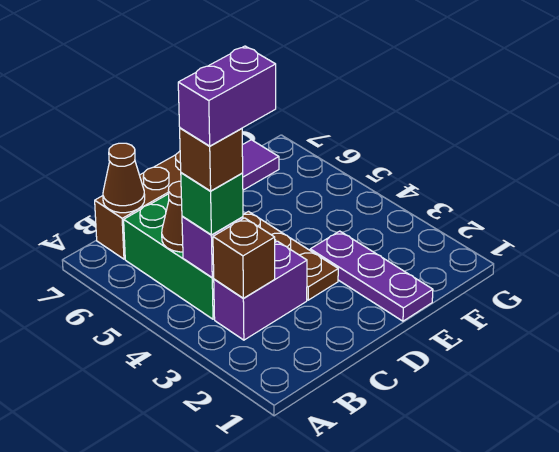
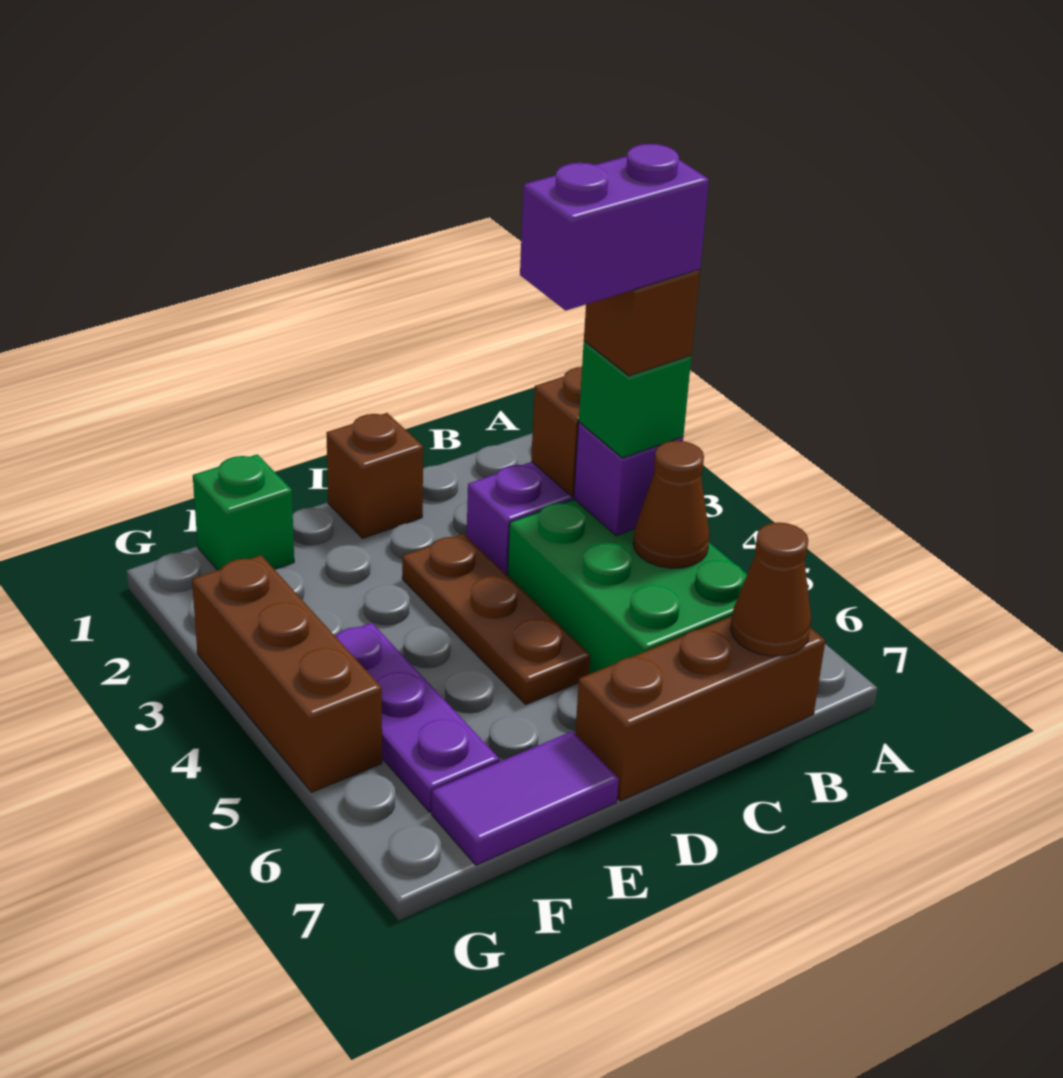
none -> brown 1x1 brick [326,413,423,538]
purple 1x3 plate [310,231,433,321] -> purple 1x3 plate moved to [335,623,499,812]
none -> green 1x1 brick [193,454,294,570]
none -> brown 1x3 brick [192,555,382,792]

